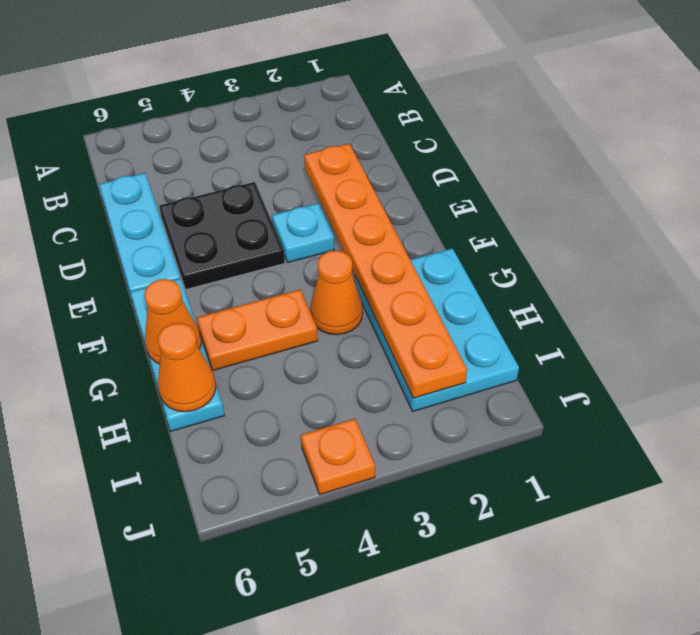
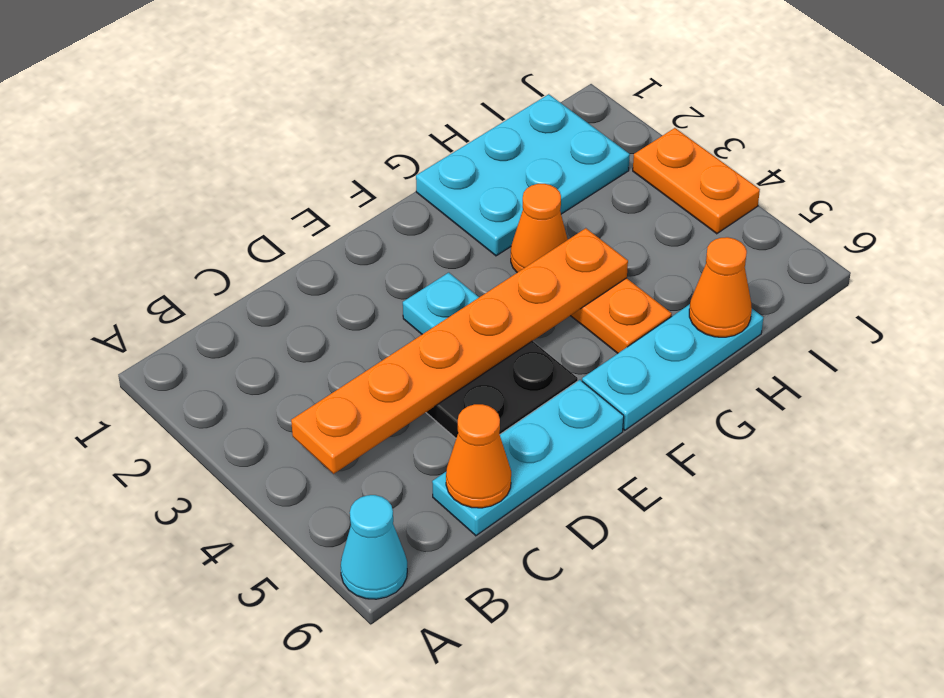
none -> cyan 1x1 cone [341,495,407,599]
orange 1x6 plate [304,144,467,398] -> orange 1x6 plate moved to [291,228,628,474]
orange 1x1 cone [144,279,201,364] -> orange 1x1 cone moved to [446,404,511,508]
orange 1x1 plate [301,419,375,494] -> orange 1x2 plate [633,128,760,234]

